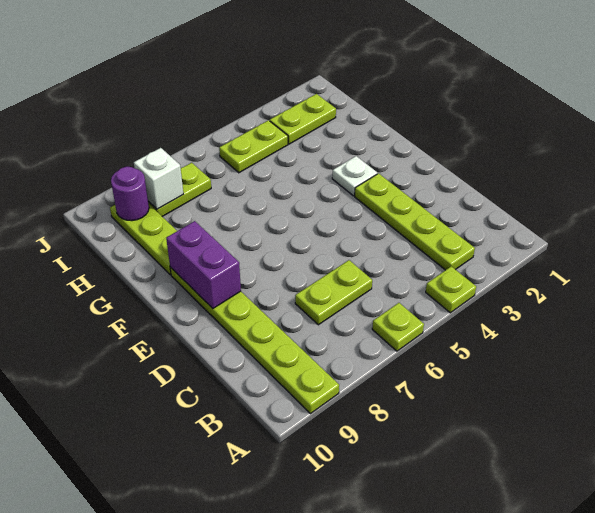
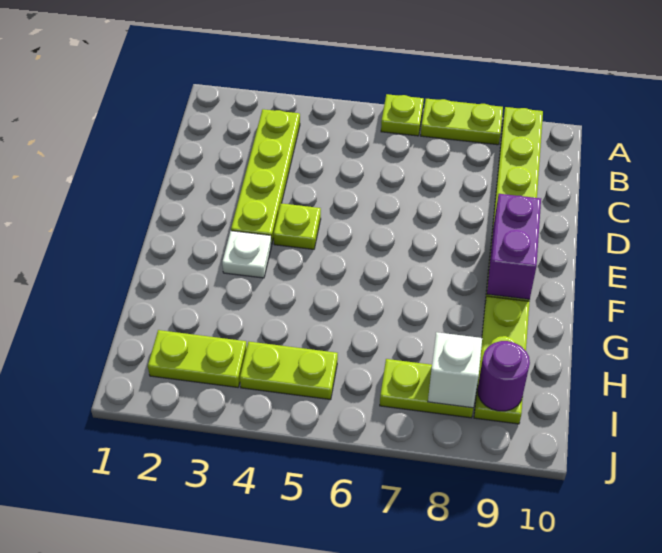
lime 1x1 plate [426,266,476,313] -> lime 1x1 plate moved to [273,203,321,249]
lime 1x2 plate [295,260,372,325] -> lime 1x2 plate moved to [421,99,503,145]

